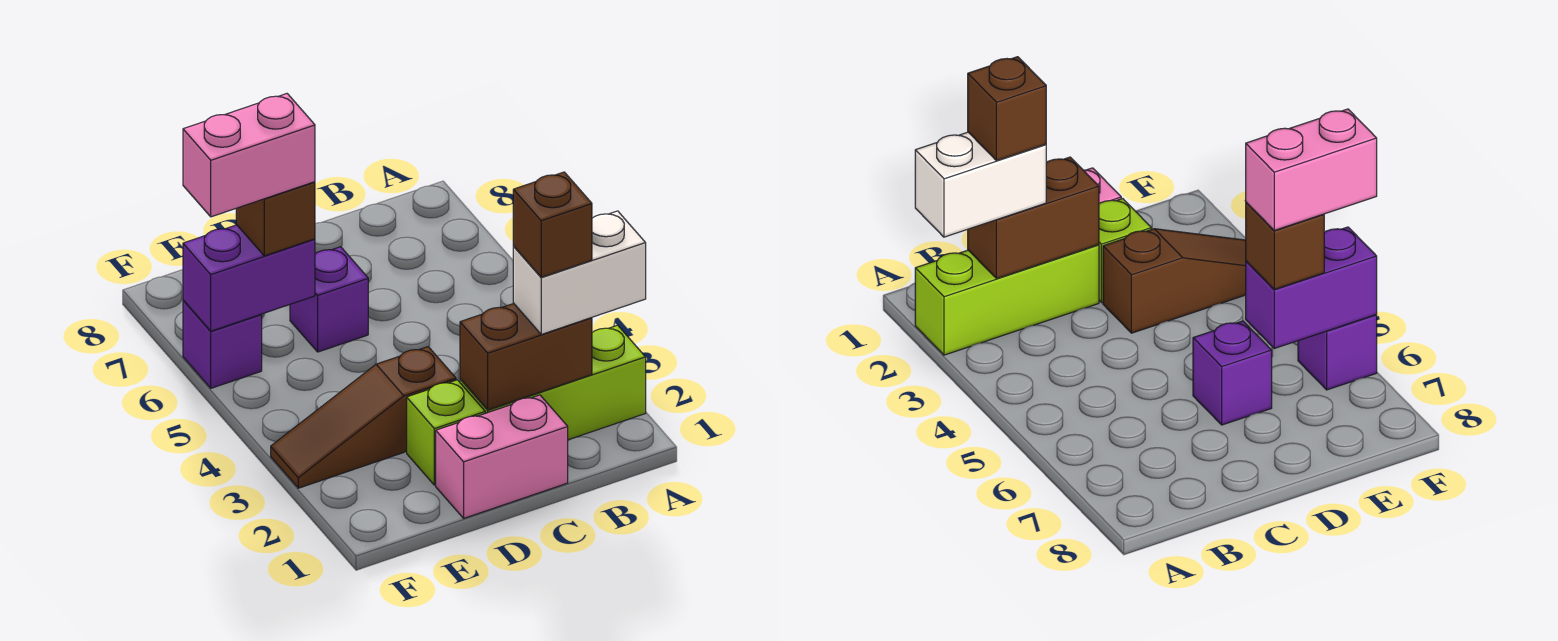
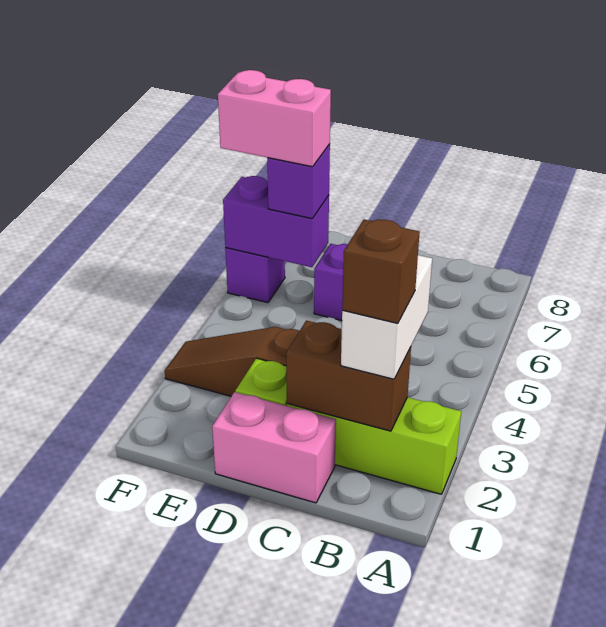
white 1x2 brick [513,211,646,334] -> white 1x2 brick turned to [341,255,432,379]
brown 1x1 brick [236,182,315,256] -> purple 1x1 brick [267,144,330,219]

